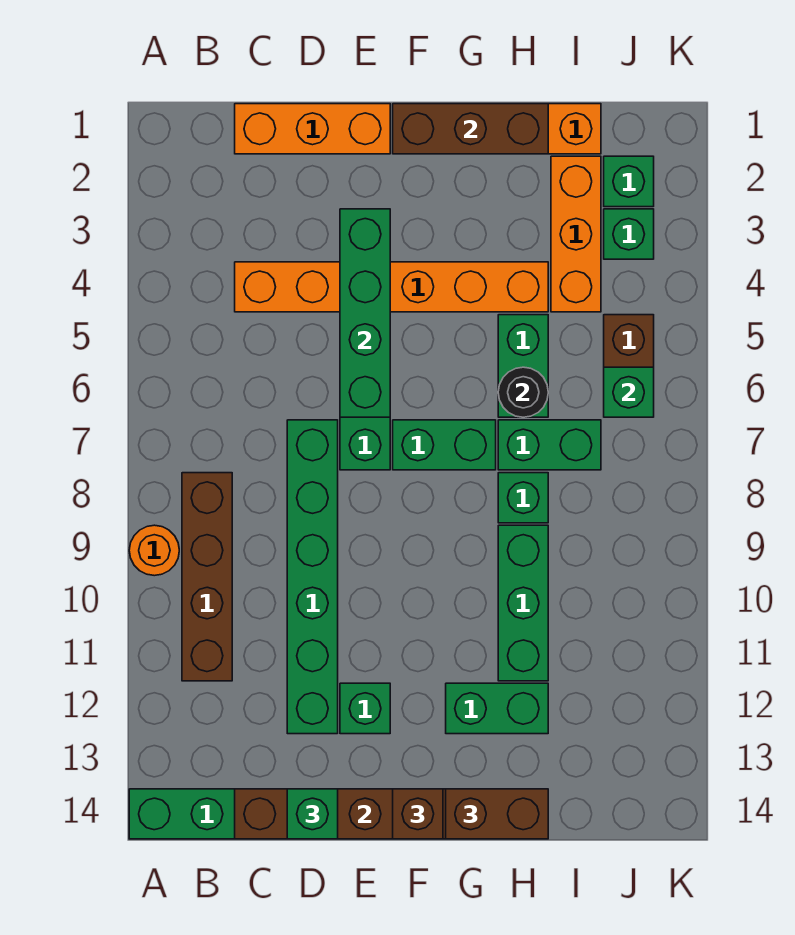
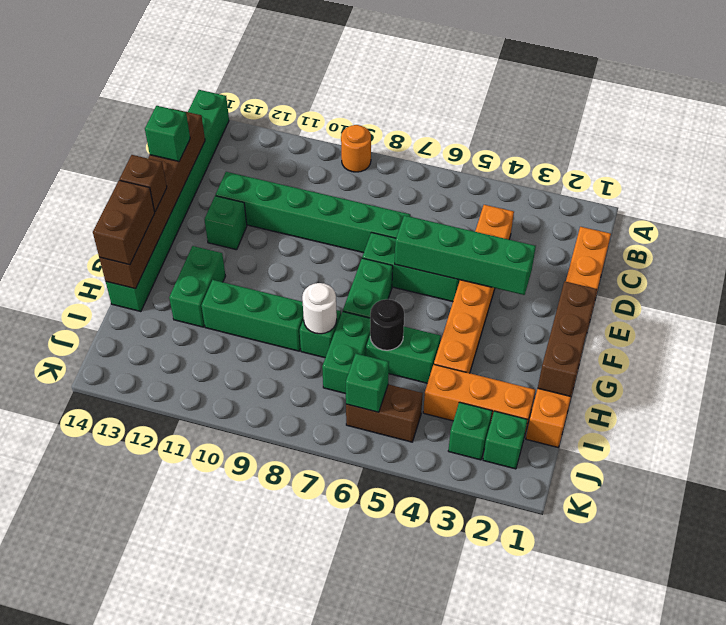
brown 1x4 brick [182,473,232,681] -> none
none -> white 1x1 round brick [302,283,337,334]

